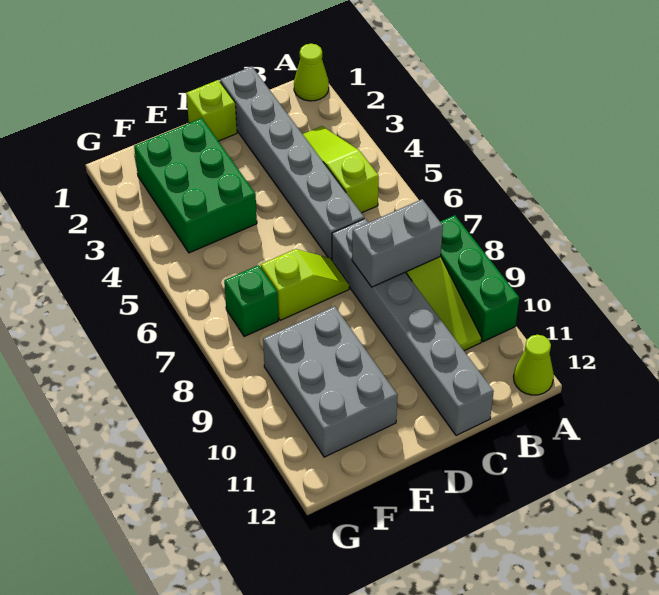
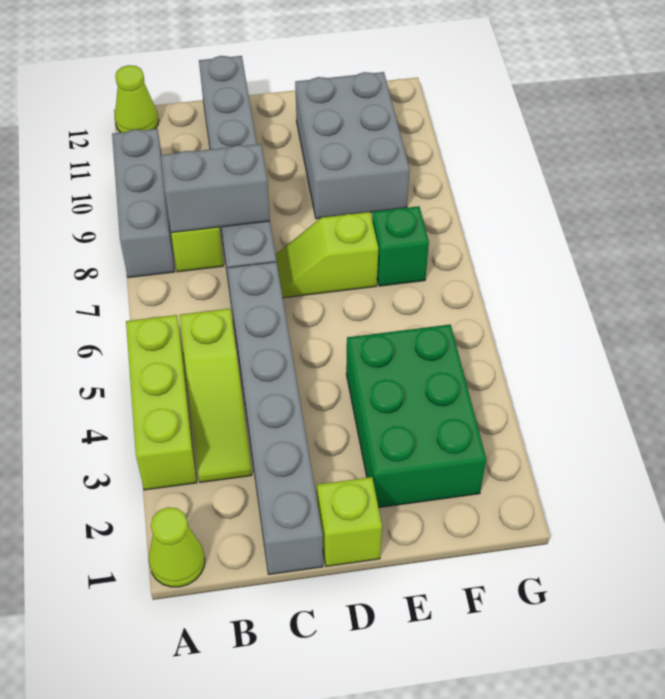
none -> lime 1x3 brick [126,315,197,490]
green 1x3 brick [440,215,519,342] -> grey 1x3 brick [112,129,175,278]

